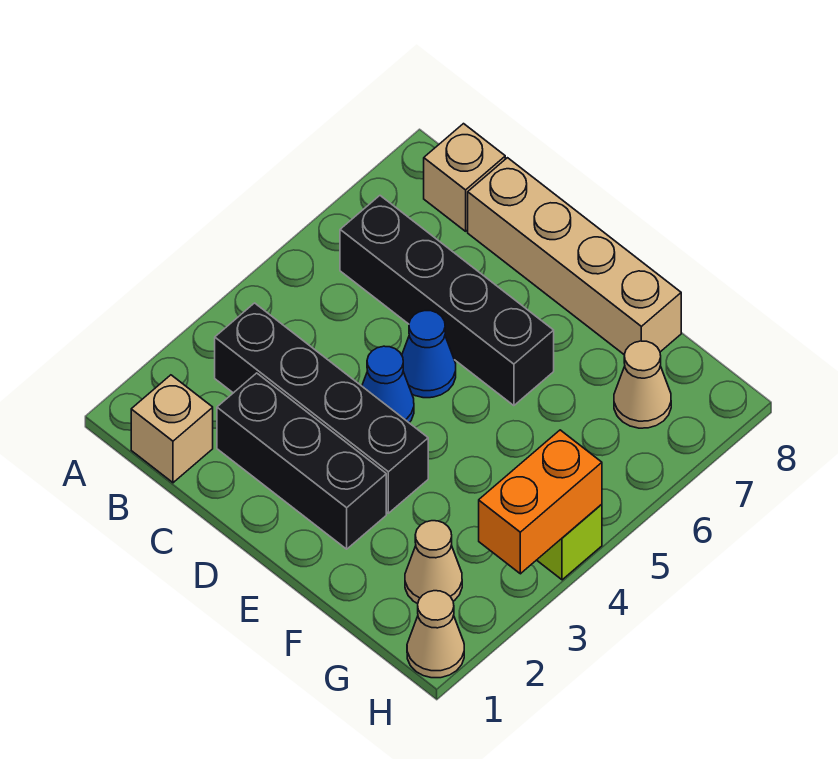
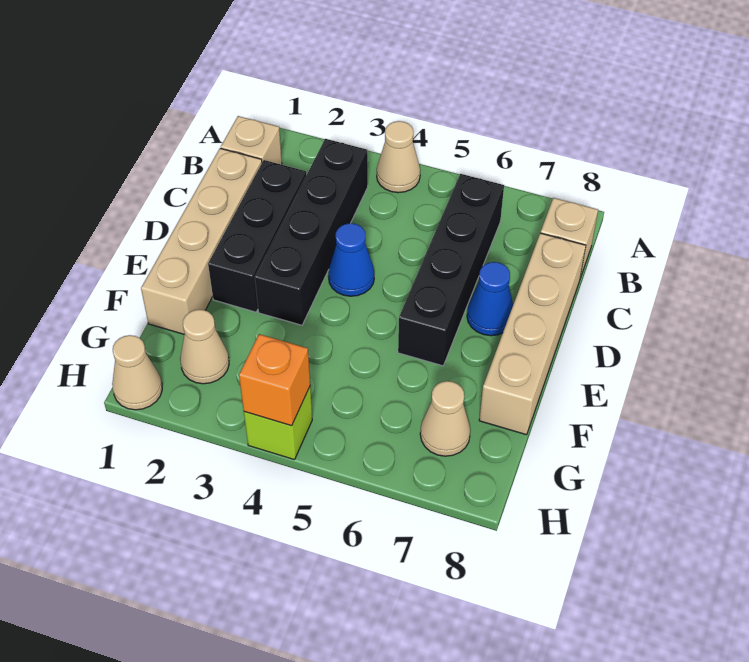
none -> tan 1x1 cone [377,121,420,193]
none -> tan 1x4 brick [141,148,262,334]
blue 1x1 cone [402,311,456,398] -> blue 1x1 cone moved to [467,262,513,336]
orange 1x2 brick [479,430,602,574] -> orange 1x1 brick [239,334,310,426]

